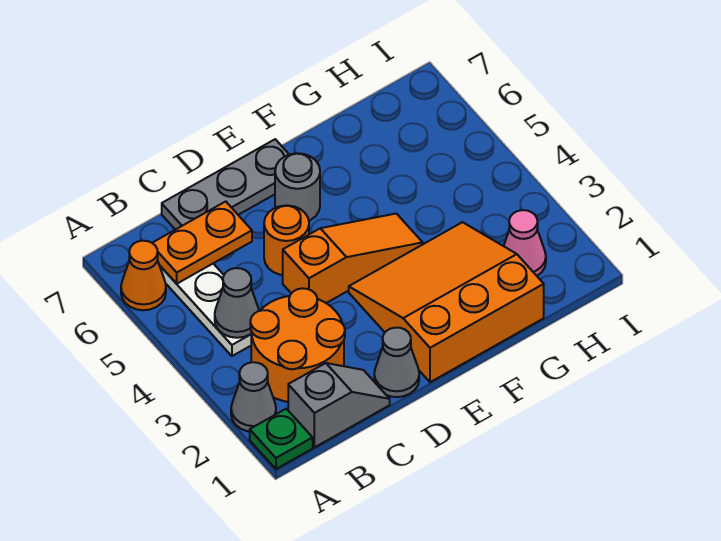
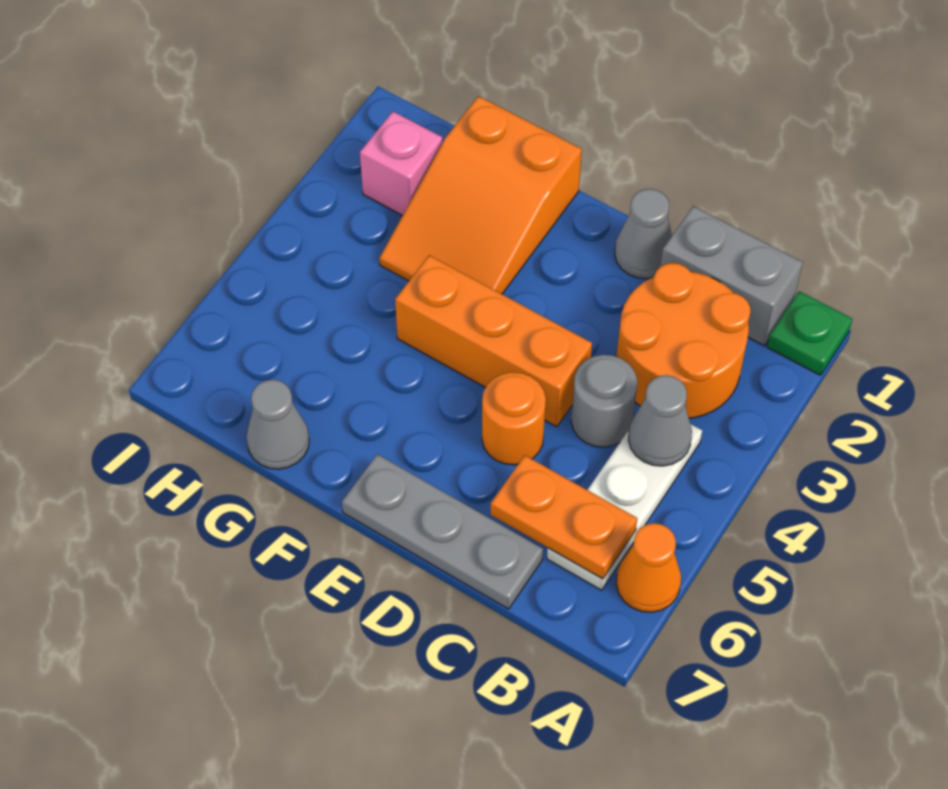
grey 1x1 cone [231,362,276,431] -> grey 1x1 cone moved to [246,380,309,469]
grey 1x2 slope [288,363,390,447] -> grey 1x2 brick [660,206,803,346]
orange 1x3 slope [283,214,423,303] -> orange 1x3 brick [395,255,592,427]
orange 3x3 slope [349,222,544,382] -> orange 2x3 slope [379,96,582,294]
grey 1x1 round brick [275,153,320,221] -> grey 1x1 round brick moved to [571,355,637,447]
pink 1x1 cone [504,210,546,276] -> pink 1x1 brick [360,112,442,216]

